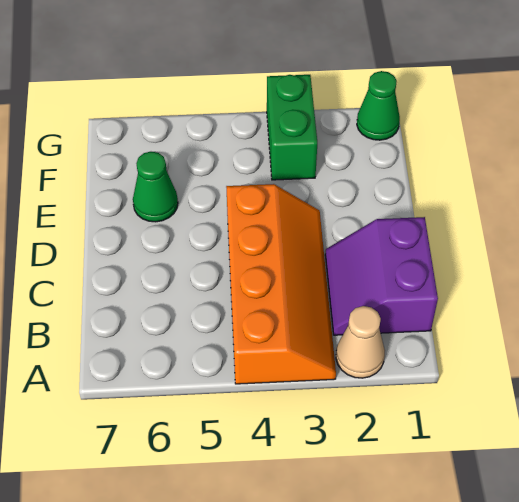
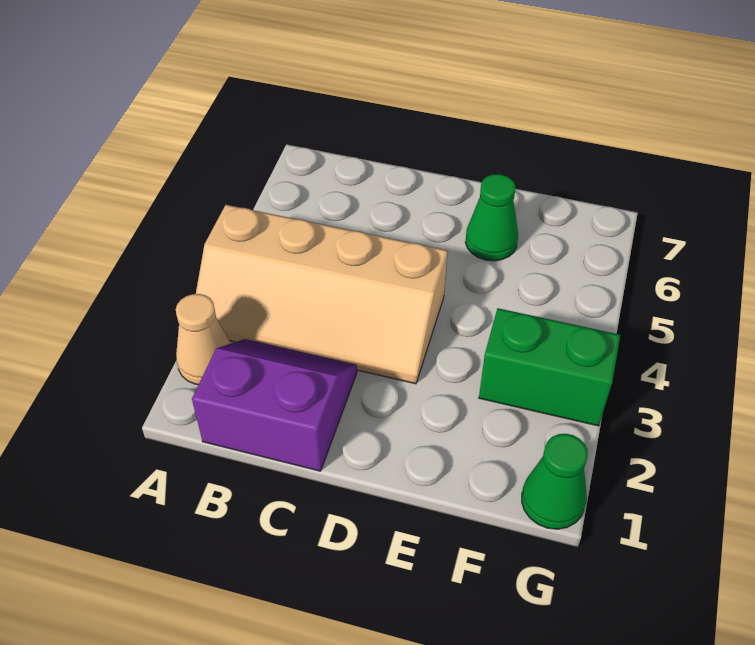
orange 2x4 slope [226,184,336,384] -> tan 2x4 slope [196,205,448,384]

